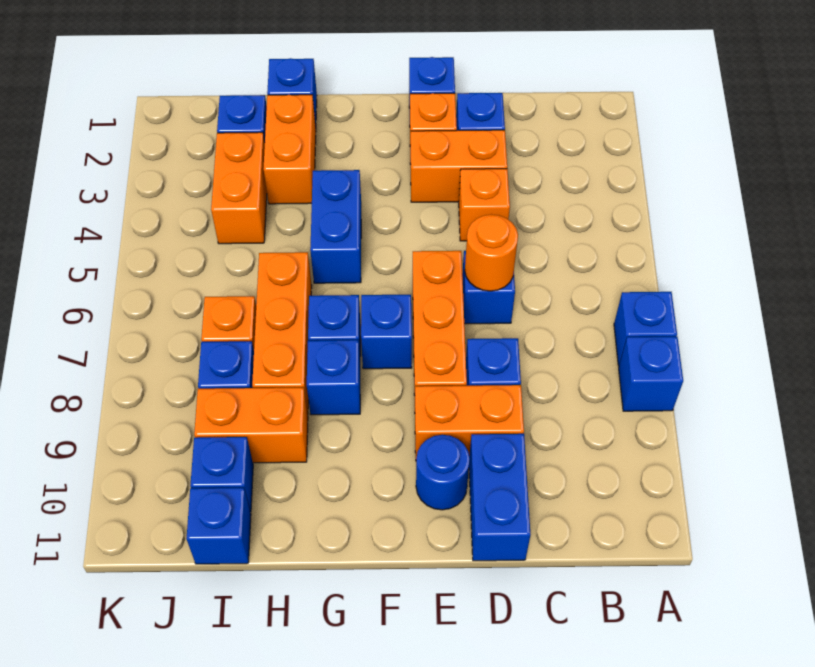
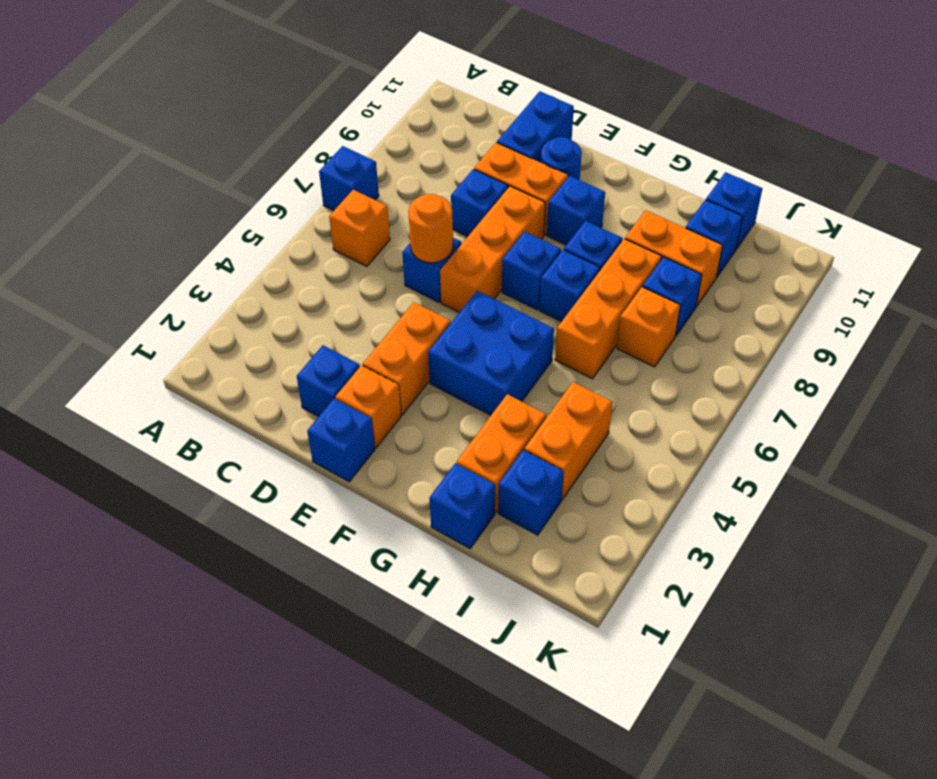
blue 1x1 brick [619,337,683,411] -> blue 1x1 brick moved to [547,176,605,245]
orange 1x2 brick [410,130,507,202] -> orange 1x2 brick turned to [363,302,451,415]
orange 1x1 brick [459,169,510,241] -> orange 1x1 brick moved to [329,190,390,266]
blue 1x2 brick [310,170,361,283] -> blue 2x2 brick [428,291,554,415]

